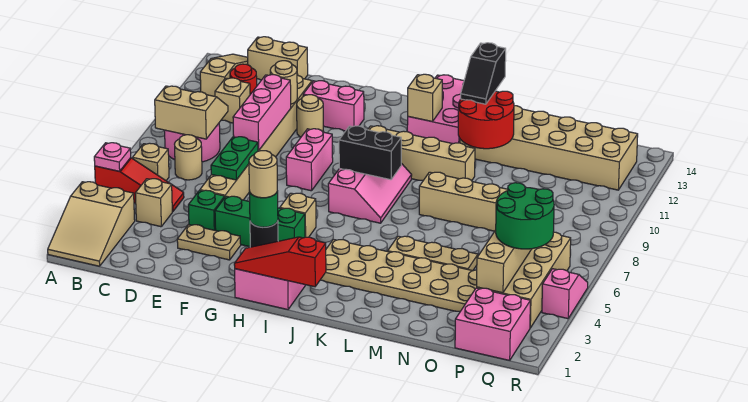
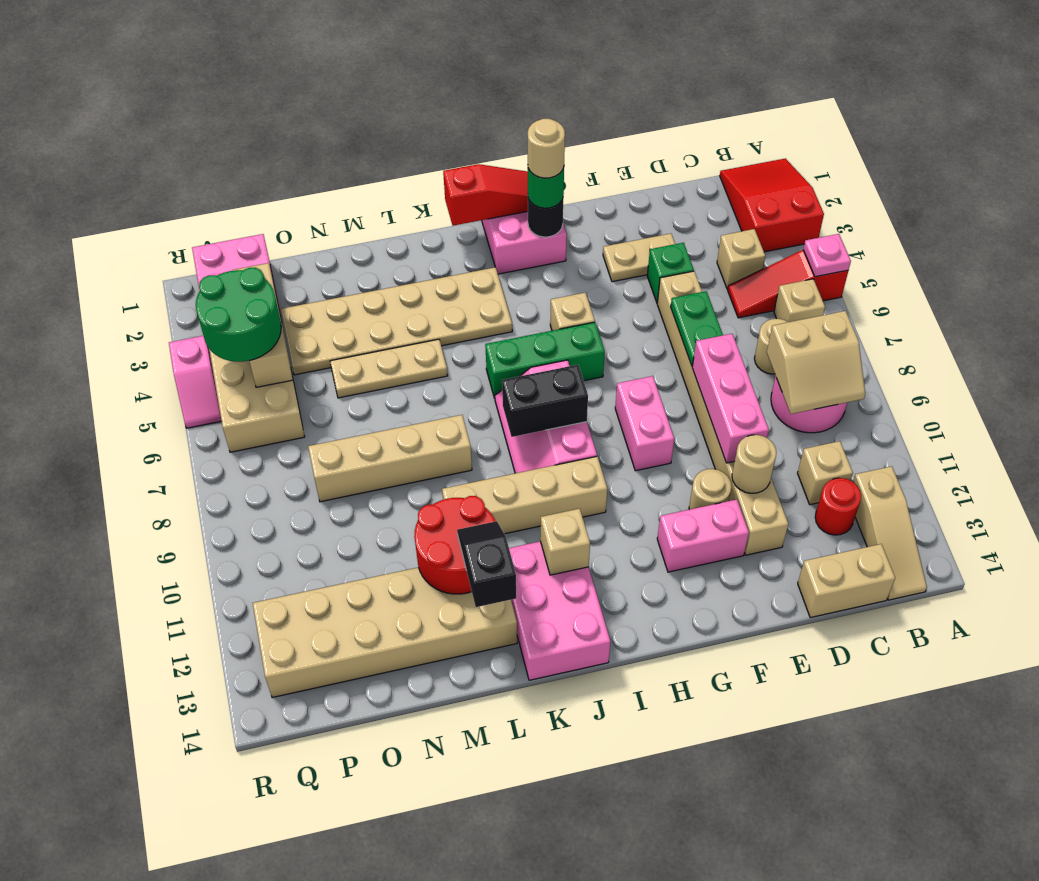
tan 2x3 slope [48,182,135,266] -> red 2x3 slope [720,159,824,252]
green 1x3 brick [215,196,305,246] -> green 1x3 brick moved to [485,322,605,398]

